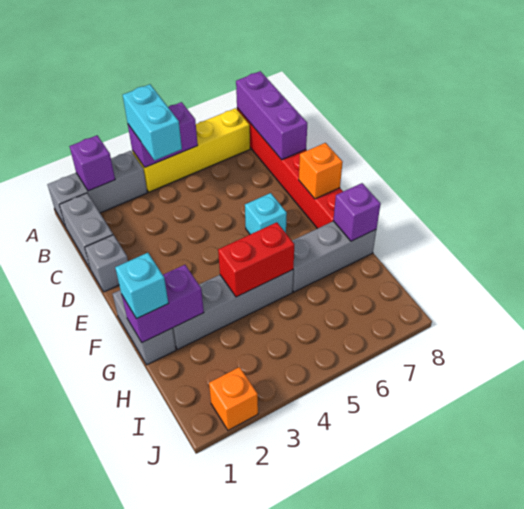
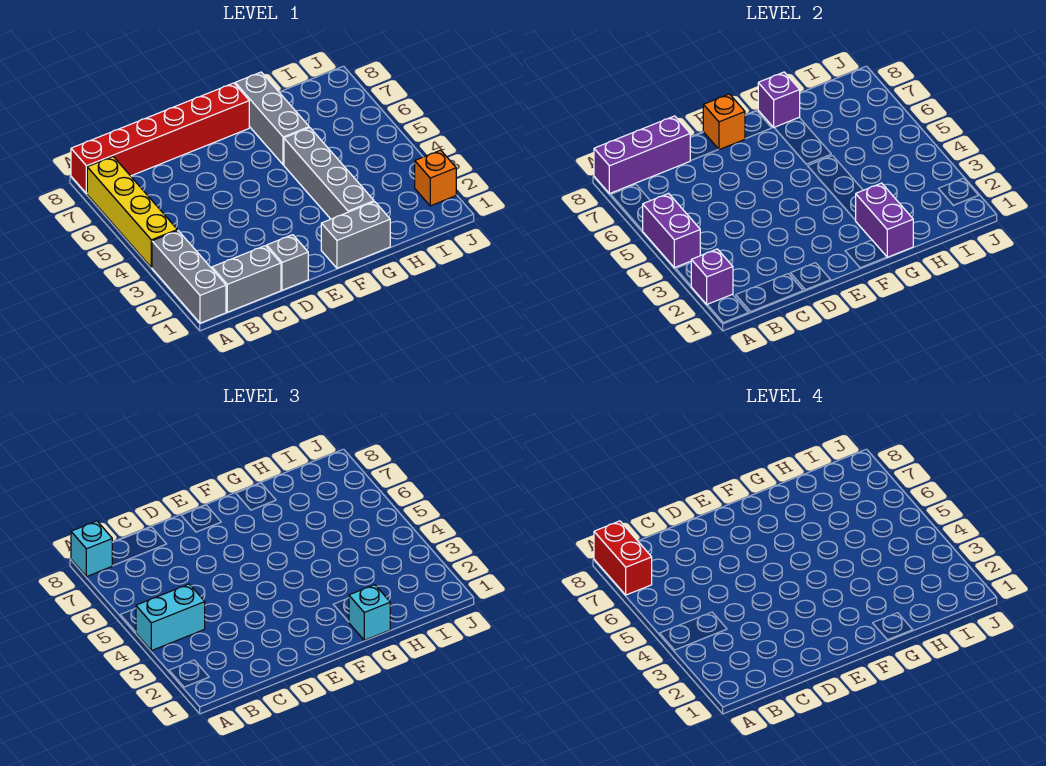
cyan 1x1 brick [245,193,287,234] -> cyan 1x1 brick moved to [71,521,112,577]
red 1x2 brick [218,222,294,297] -> red 1x2 brick moved to [594,521,652,595]

